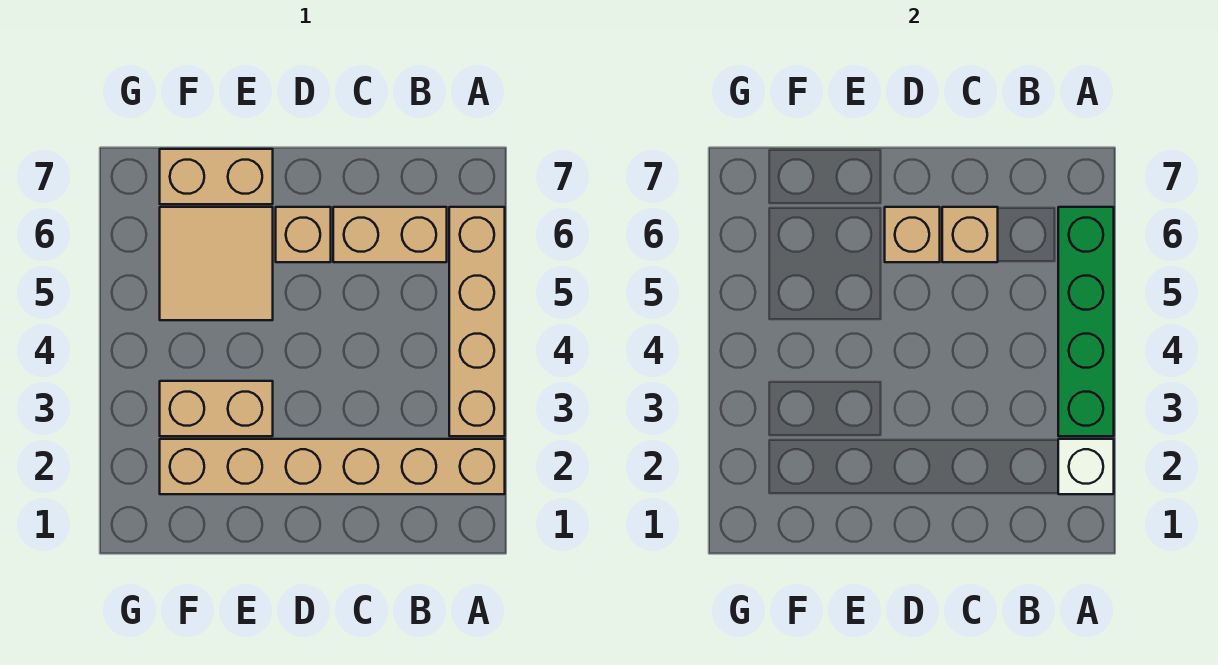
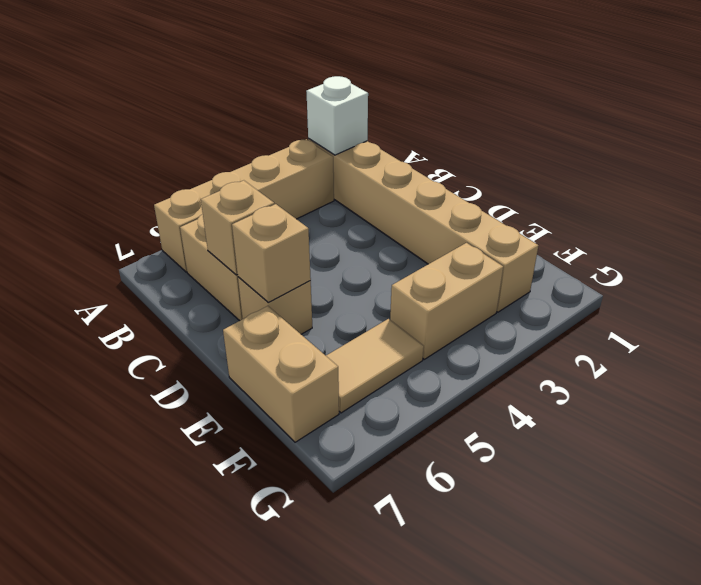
green 1x4 brick [1058,207,1114,436] -> none
tan 1x2 brick [160,381,273,436] -> tan 1x2 brick turned to [390,243,503,359]
tan 2x2 tile [160,207,273,320] -> tan 1x2 tile [326,319,424,413]

